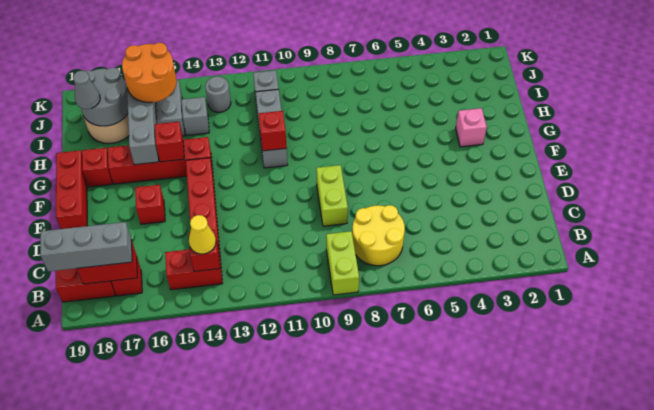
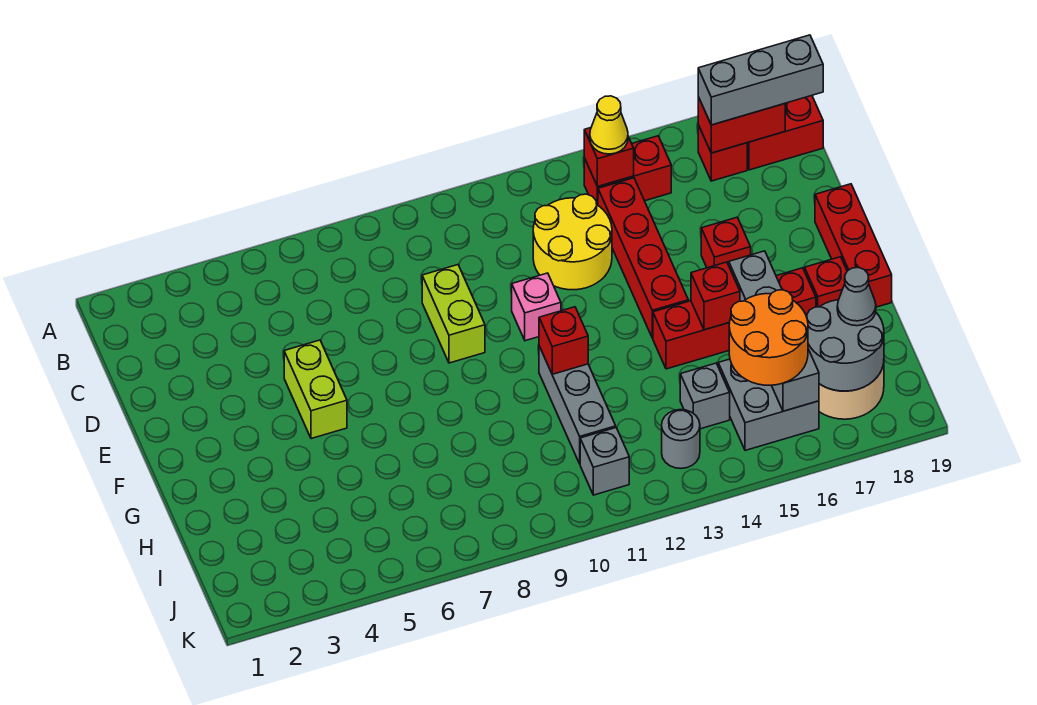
lime 1x2 brick [326,231,359,295] -> lime 1x2 brick moved to [284,340,347,439]
yellow 2x2 round brick [352,205,405,266] -> yellow 2x2 round brick moved to [533,194,612,290]
pink 1x1 brick [456,108,487,147] -> pink 1x1 brick moved to [512,273,561,341]

